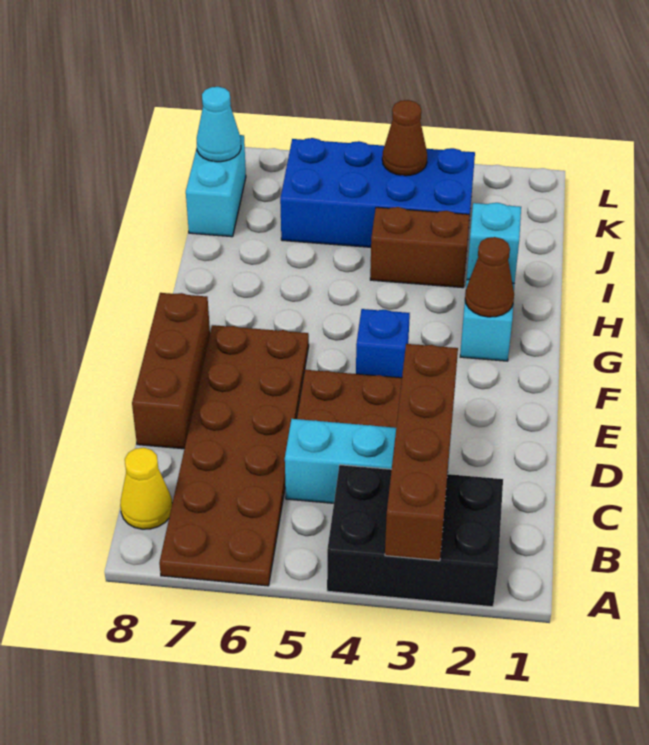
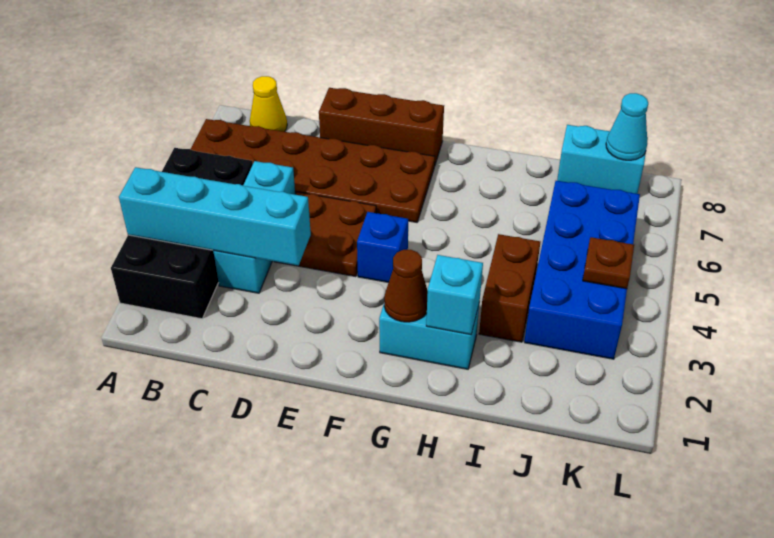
black 2x3 brick [327,465,503,607] -> black 2x4 brick [111,148,253,319]
brown 1x4 brick [385,344,458,561] -> cyan 1x4 brick [119,167,311,266]
brown 1x1 cone [382,100,427,176] -> brown 1x1 plate [583,237,634,289]

